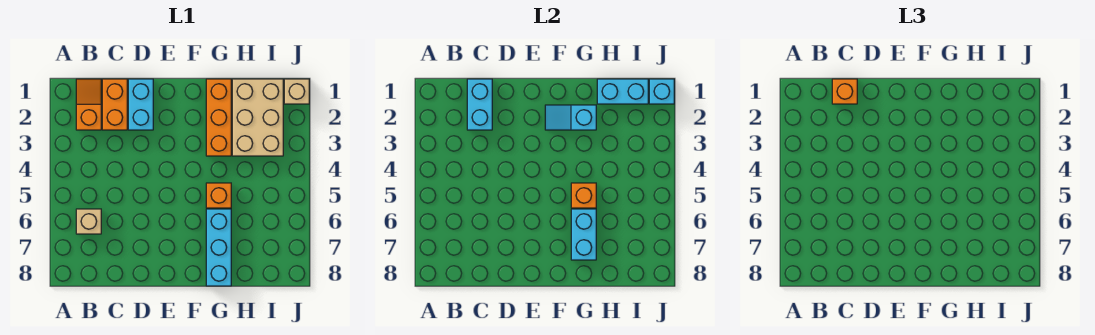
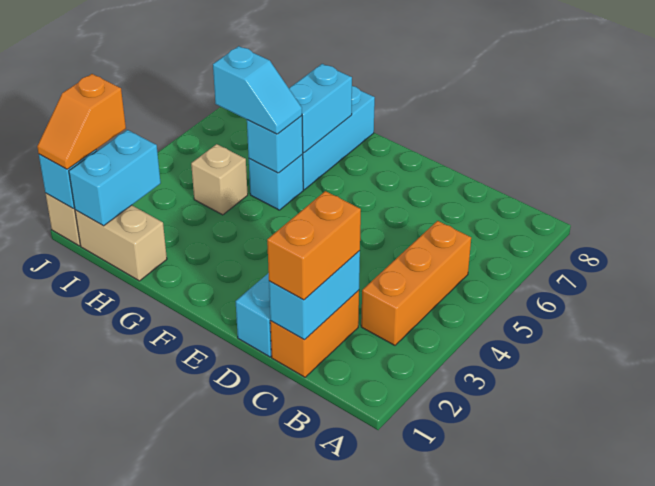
orange 1x2 slope [76,79,101,130] -> orange 1x2 slope moved to [37,74,126,169]
tan 1x1 brick [76,209,101,234] -> tan 1x1 brick moved to [191,144,248,215]
orange 1x1 brick [832,79,857,104] -> orange 1x2 brick [267,191,361,300]
cyan 1x2 slope [545,105,596,130] -> cyan 1x2 slope moved to [213,46,302,134]
orange 1x3 brick [206,79,231,156] -> orange 1x3 brick moved to [361,221,471,345]
orange 1x1 brick [206,183,231,208] -> cyan 1x1 brick [249,154,303,210]
orange 1x1 brick [571,183,596,208] -> cyan 1x1 brick [247,116,303,173]
tan 2x3 brick [232,79,283,156] -> tan 1x2 brick [75,205,167,281]
cyan 1x2 brick [597,79,648,104] -> cyan 1x2 brick turned to [69,130,161,226]

